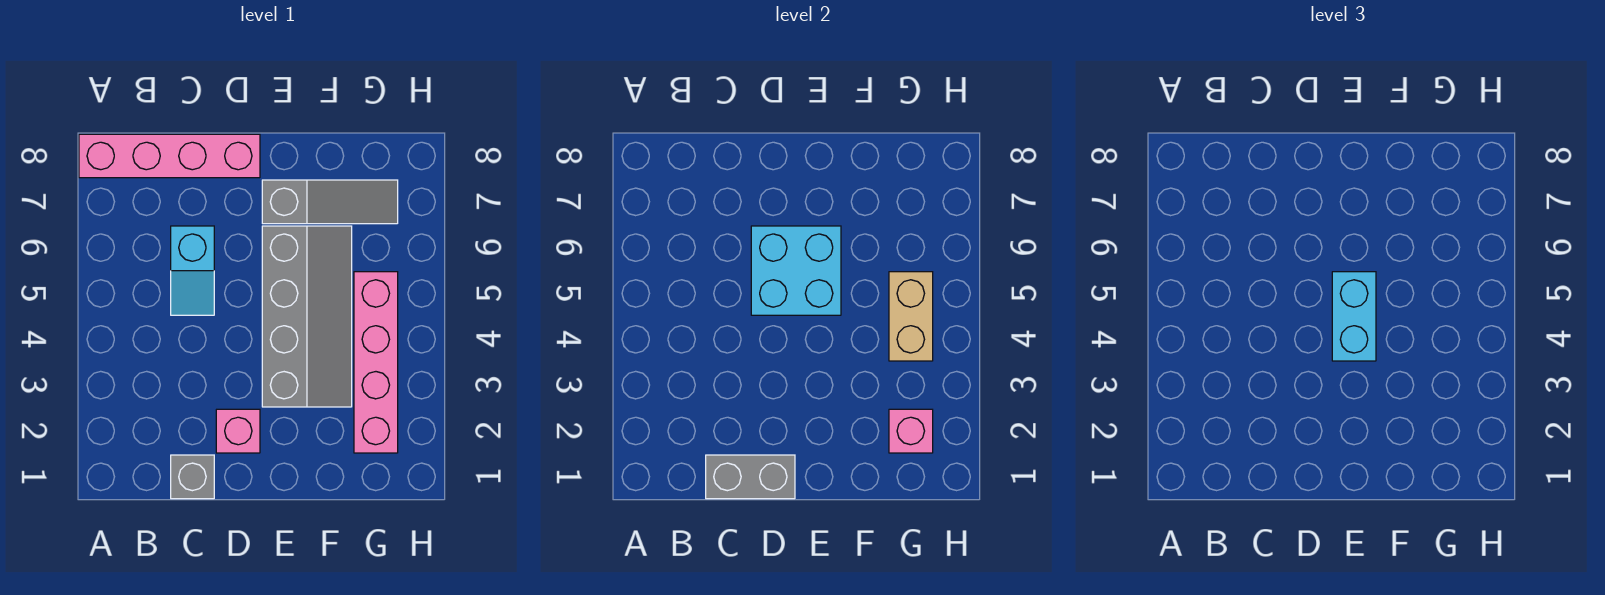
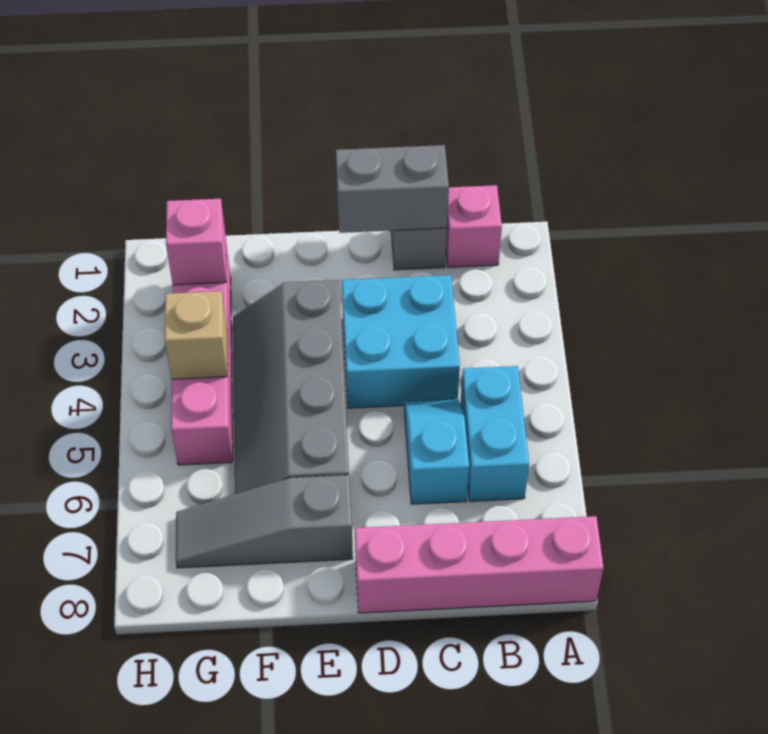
pink 1x1 brick [216,409,260,453] -> pink 1x1 brick moved to [446,185,502,267]
cyan 2x2 brick [751,226,841,315] -> cyan 2x2 brick moved to [342,275,460,408]
cyan 1x2 brick [1332,272,1376,361] -> cyan 1x2 brick moved to [460,366,529,501]
tan 1x2 brick [889,272,933,361] -> tan 1x1 brick [165,291,227,379]

